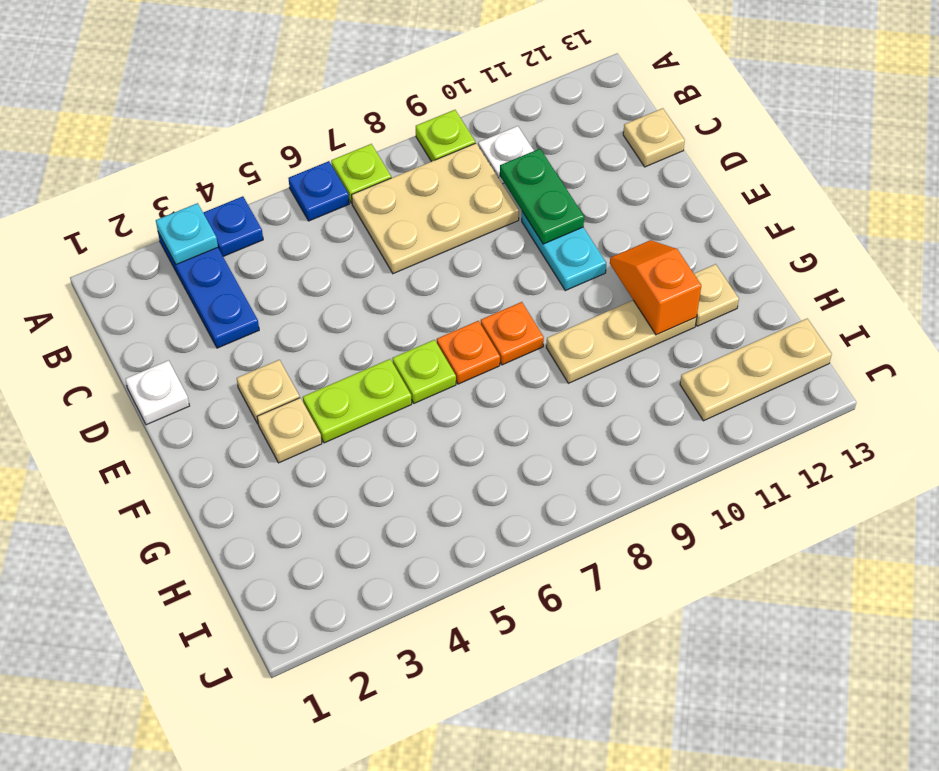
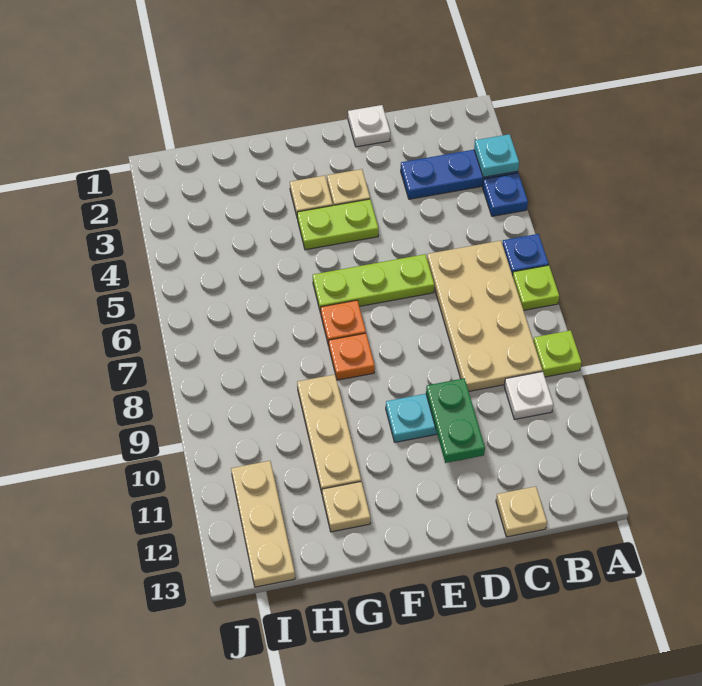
tan 2x3 plate [352,143,519,274] -> tan 2x4 plate [427,241,542,391]
green 1x2 plate [500,149,584,244] -> green 1x2 plate turned to [426,378,485,463]
lime 1x2 plate [303,359,412,443] -> lime 1x2 plate turned to [297,199,378,250]
lime 1x1 plate [393,340,456,403] -> lime 1x3 plate [313,254,434,313]
orange 1x2 slope [610,240,701,335] -> none

